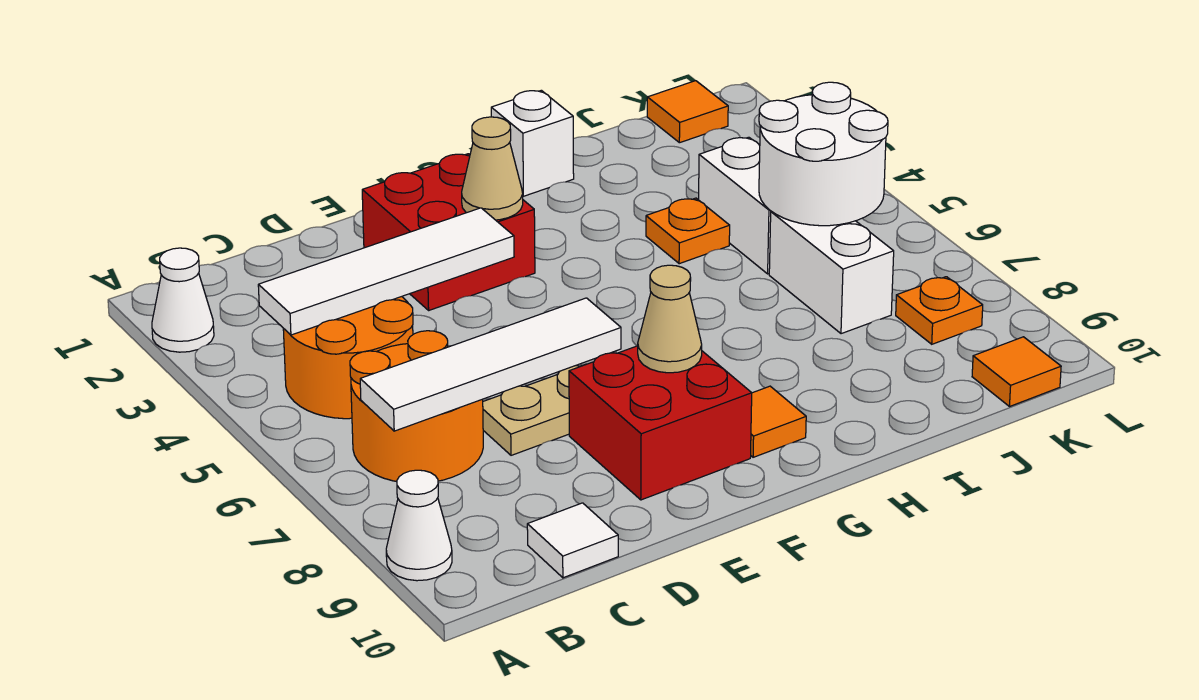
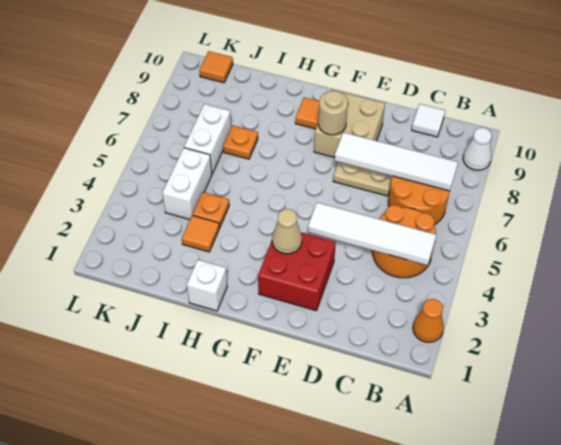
white 1x1 cone [152,248,214,352] -> orange 1x1 cone [413,299,444,342]
red 2x2 brick [569,346,752,500] -> tan 2x2 brick [314,89,385,158]
tan 1x1 cone [638,265,702,373] -> tan 1x1 round brick [318,91,348,135]
white 2x2 round brick [759,82,888,226] -> none
orange 1x1 tile [647,81,728,143] -> orange 1x1 tile moved to [182,215,219,252]
orange 1x1 plate [896,277,983,344] -> orange 1x1 plate moved to [223,125,258,159]

